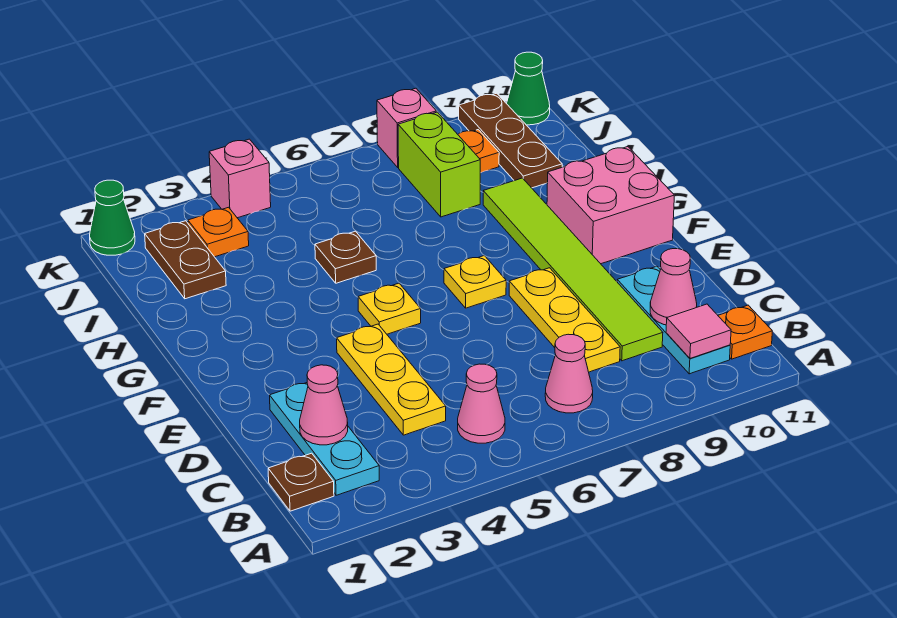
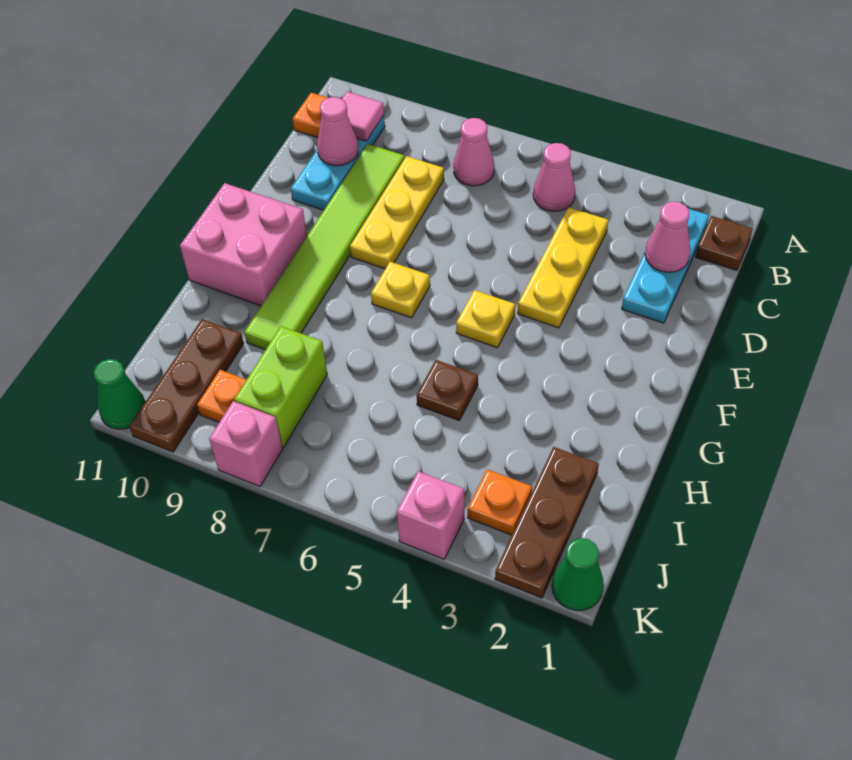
brown 1x2 plate [145,221,226,299] -> brown 1x3 plate [495,447,599,598]

